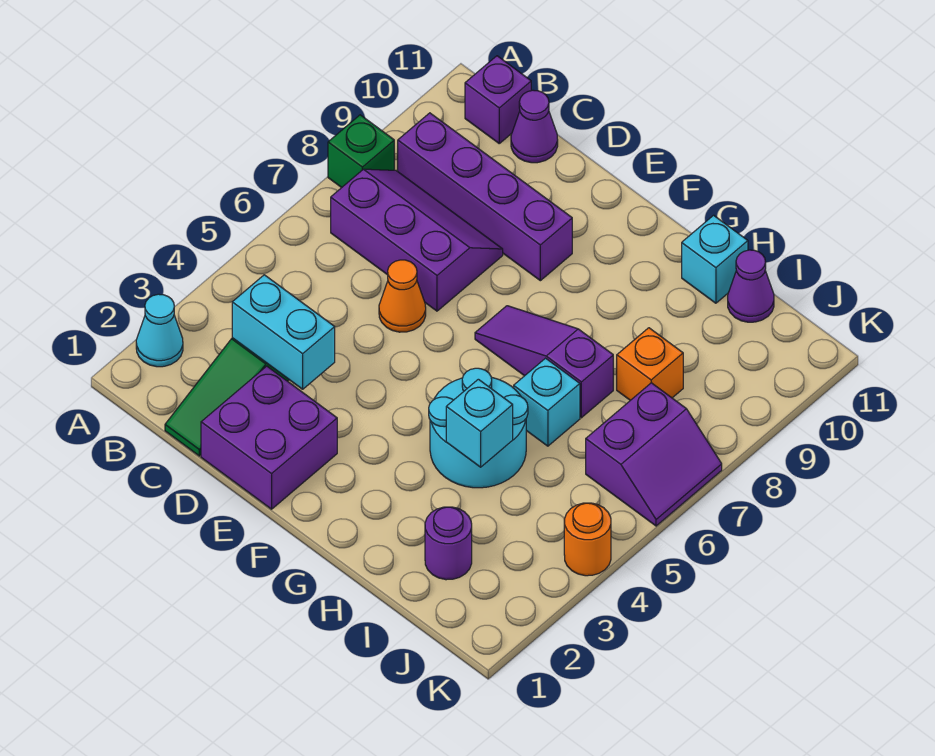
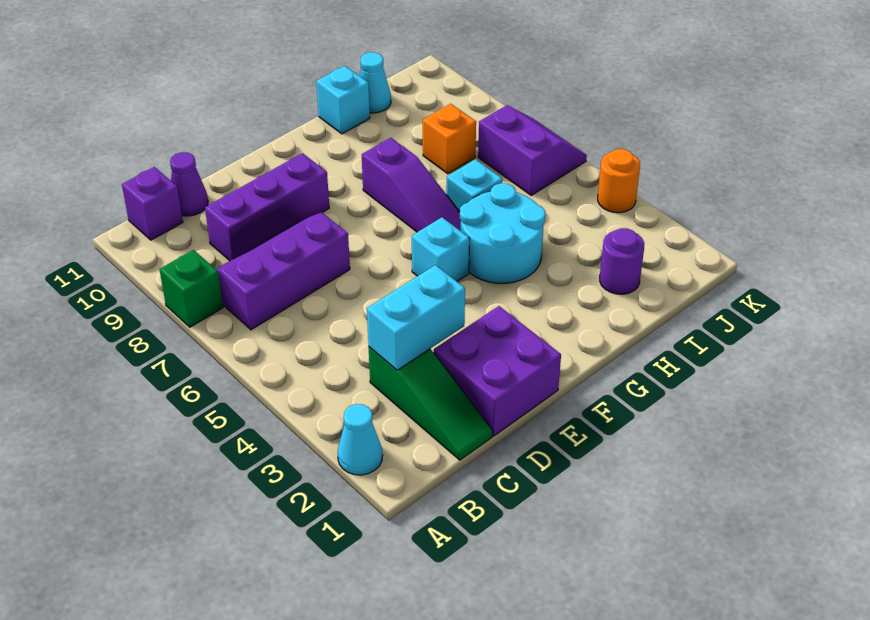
purple 1x4 brick [398,113,572,281] -> purple 1x3 brick [205,153,329,261]
orange 1x1 cone [379,260,426,332] -> none
purple 1x3 slope [475,306,613,418] -> purple 1x3 slope turned to [362,138,461,232]
cyan 1x1 brick [446,379,513,467] -> cyan 1x1 brick moved to [412,217,470,281]
purple 1x1 cone [728,250,774,322] -> cyan 1x1 cone [360,52,391,113]

